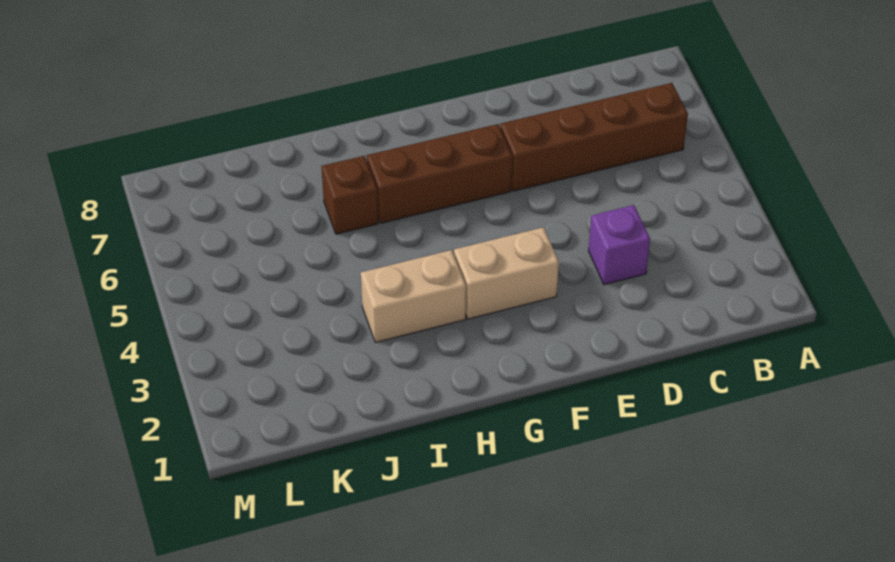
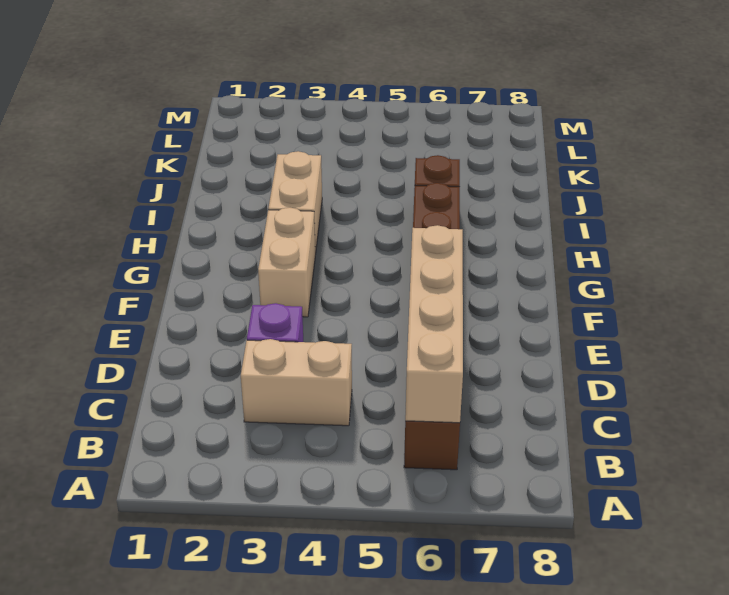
none -> tan 1x4 brick [405,225,463,423]
none -> tan 1x2 brick [241,339,352,426]

